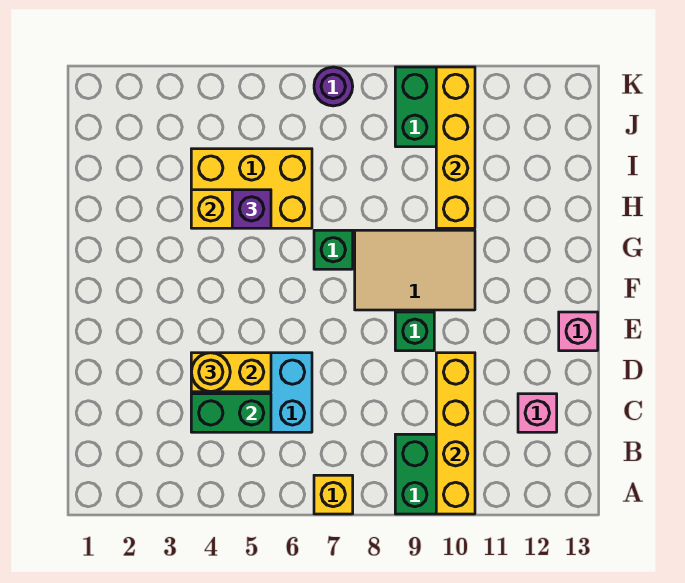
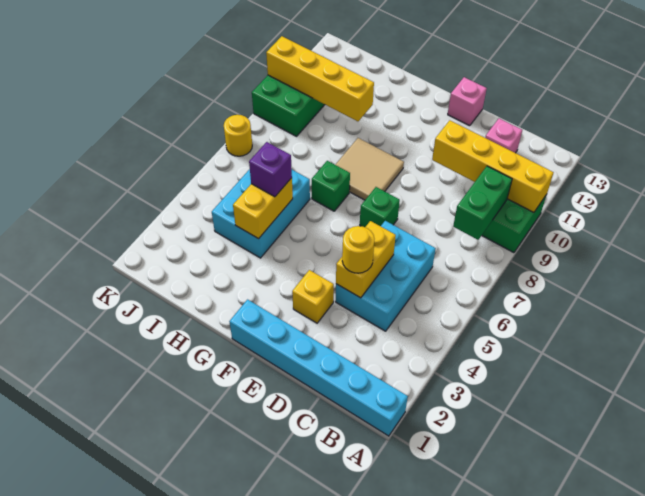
none -> cyan 1x6 brick [229,300,408,436]
yellow 1x1 brick [314,475,353,514] -> yellow 1x1 brick moved to [292,270,334,323]
green 1x2 brick [191,394,271,432] -> green 1x2 brick moved to [453,166,512,240]
green 1x1 brick [395,312,434,351] -> green 1x1 brick moved to [360,187,400,227]
tan 2x3 tile [355,230,475,310] -> tan 2x2 tile [335,138,404,200]
yellow 2x3 brick [191,149,312,228] -> cyan 2x3 brick [212,169,310,258]
purple 1x1 round brick [314,67,353,106] -> yellow 1x1 round brick [224,115,252,156]

